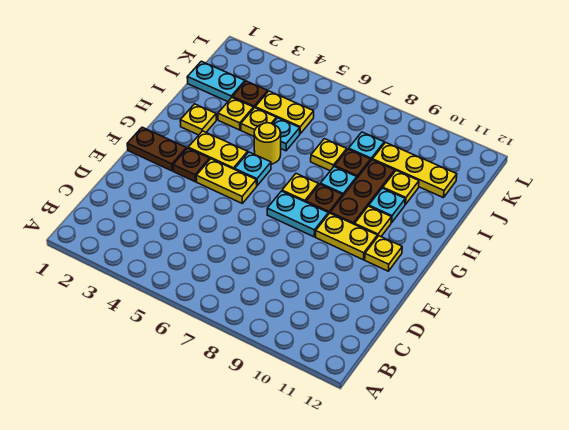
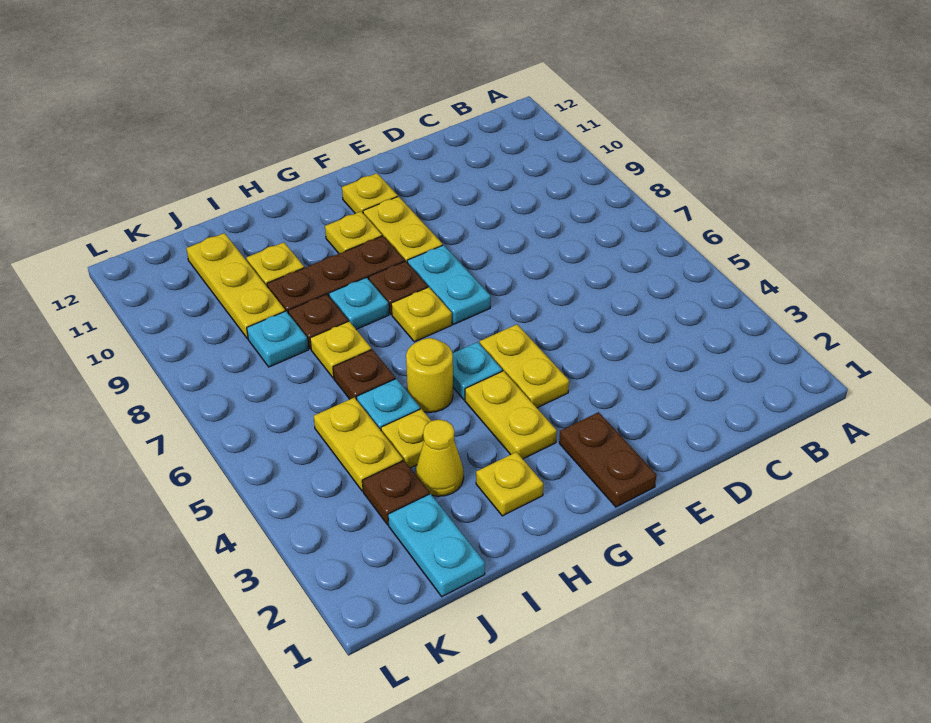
brown 1x1 plate [173,148,210,182] -> brown 1x1 plate moved to [333,349,395,400]
cyan 1x1 plate [369,188,405,222] -> none
yellow 1x1 plate [218,98,254,130] -> yellow 1x1 cone [416,420,464,496]

